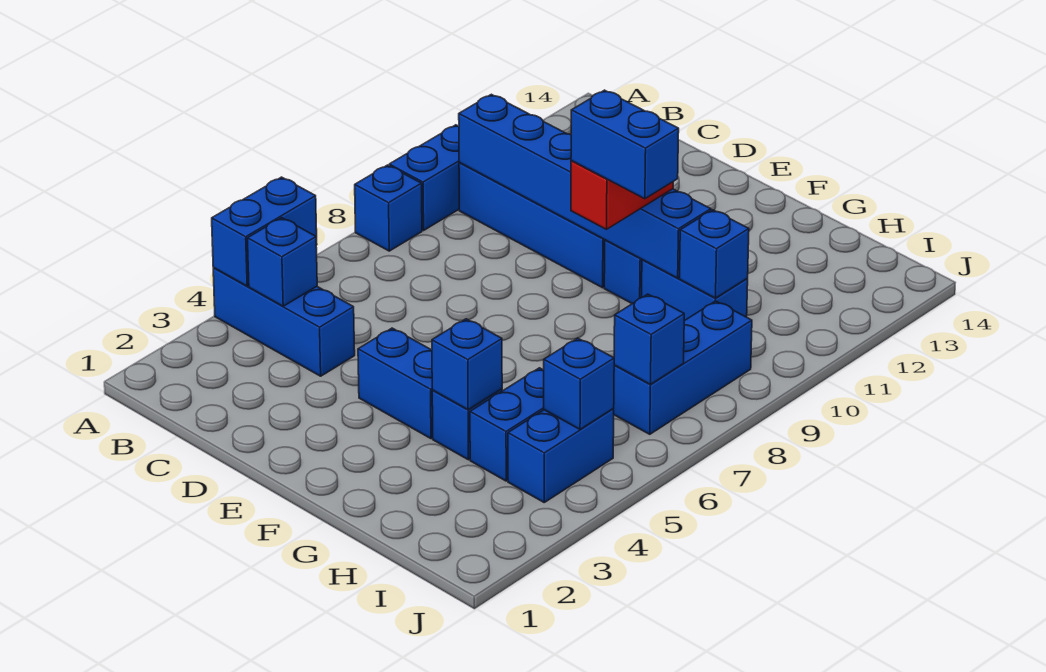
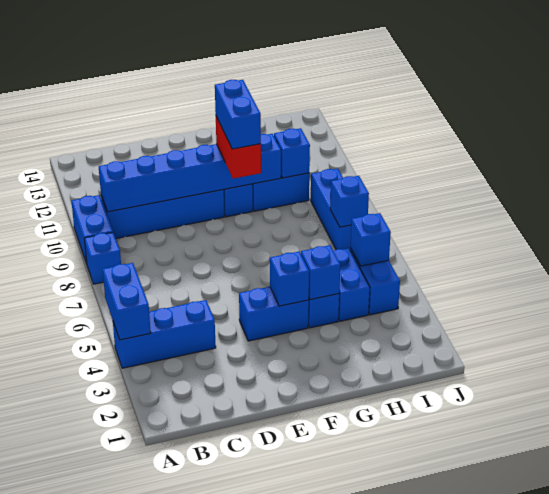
blue 1x1 brick [247,218,317,306] -> blue 1x1 brick moved to [270,252,309,306]
blue 1x2 brick [571,90,679,199] -> blue 1x2 brick turned to [215,80,261,149]

